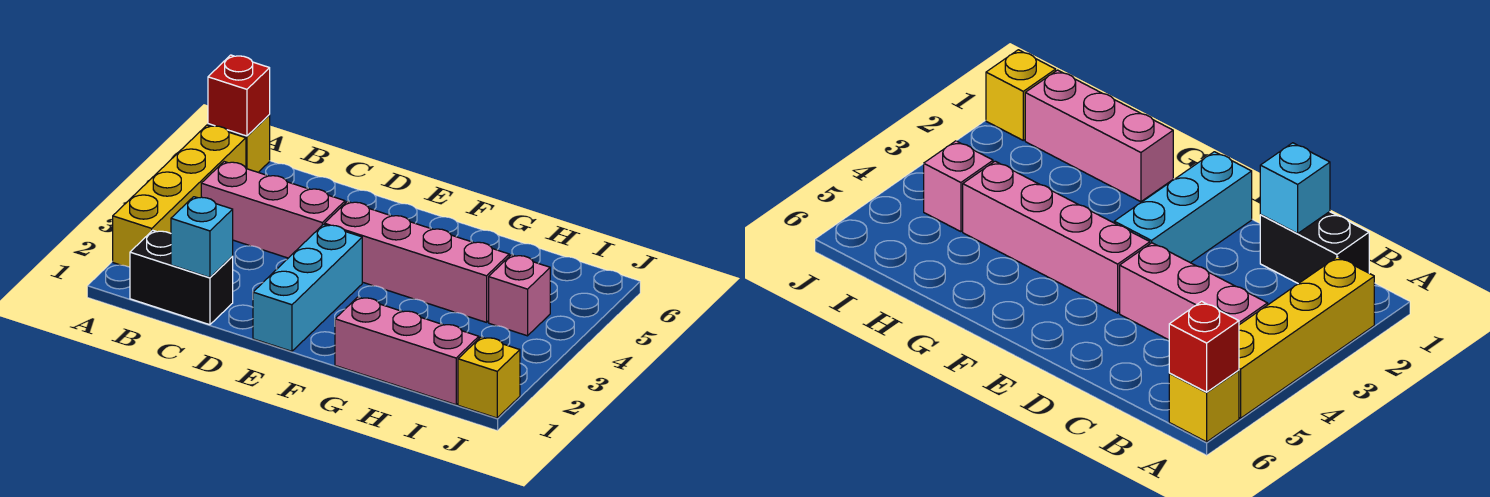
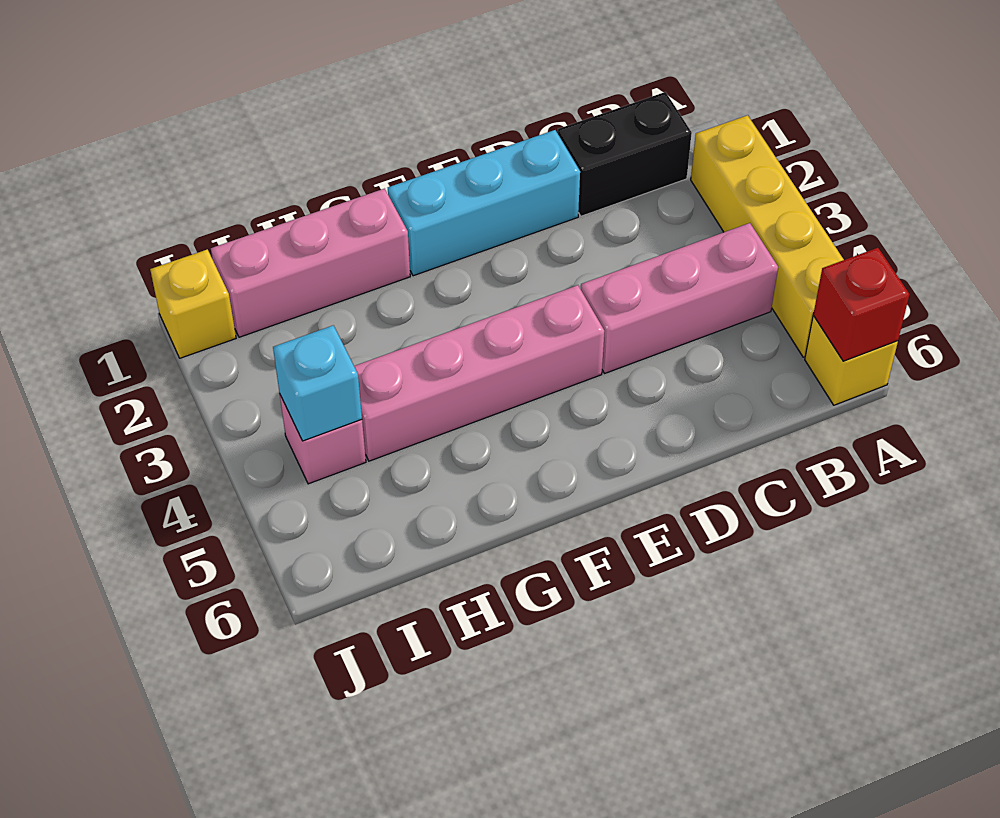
cyan 1x1 brick [171,197,233,278] -> cyan 1x1 brick moved to [273,325,362,441]
cyan 1x3 brick [253,224,362,351] -> cyan 1x3 brick turned to [388,130,580,276]

